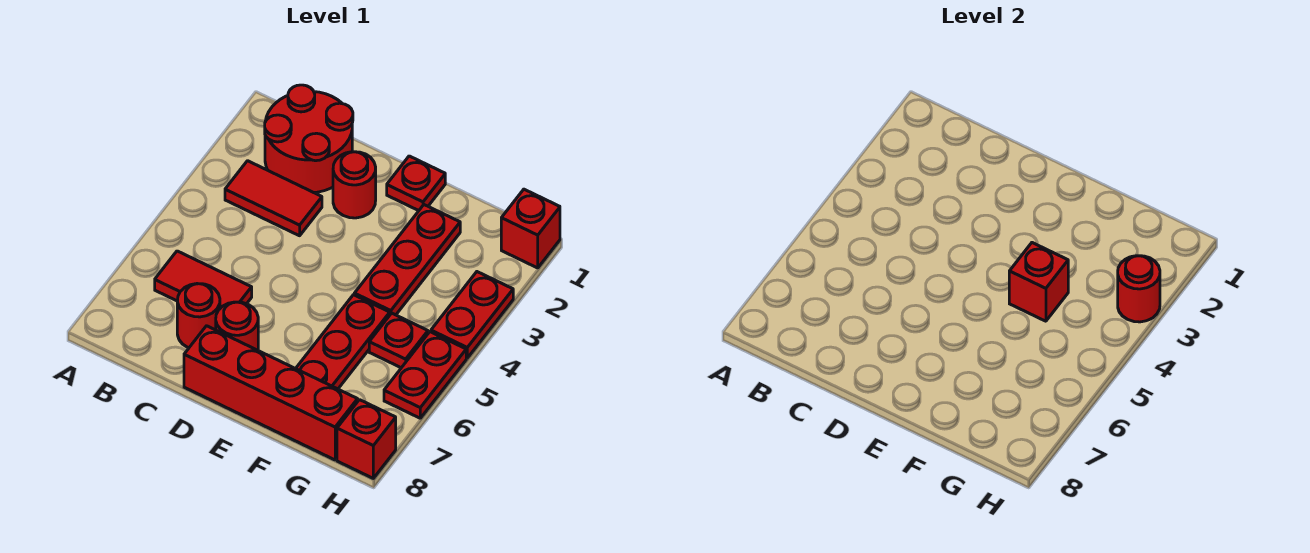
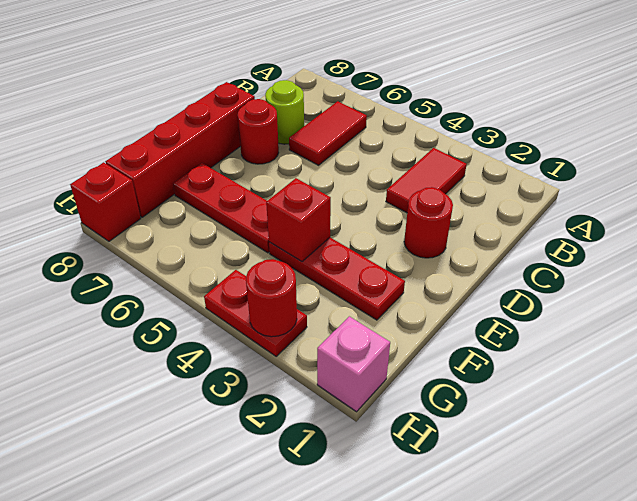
red 2x2 round brick [265,85,353,193] -> none
red 1x1 round brick [177,284,220,348] -> lime 1x1 round brick [265,80,304,144]
red 1x1 plate [387,156,445,211] -> none
red 1x1 plate [369,313,428,368] -> none
red 1x1 brick [501,189,560,268] -> pink 1x1 brick [317,316,390,412]
red 1x2 plate [384,332,466,418] -> none

